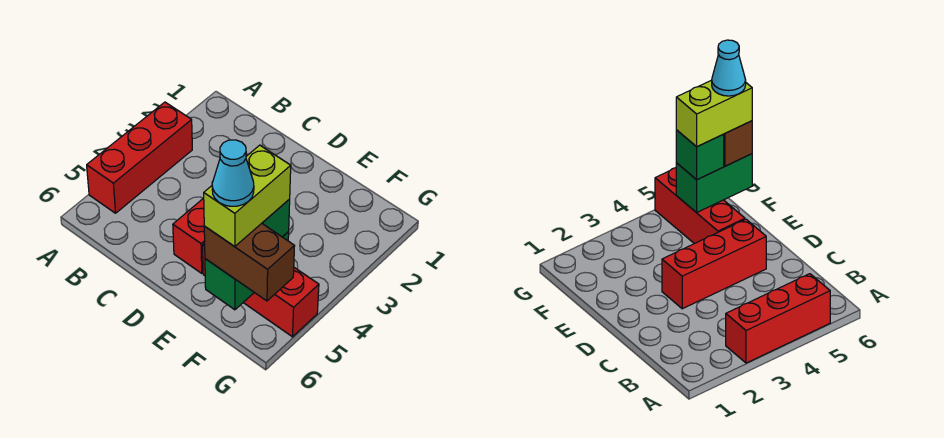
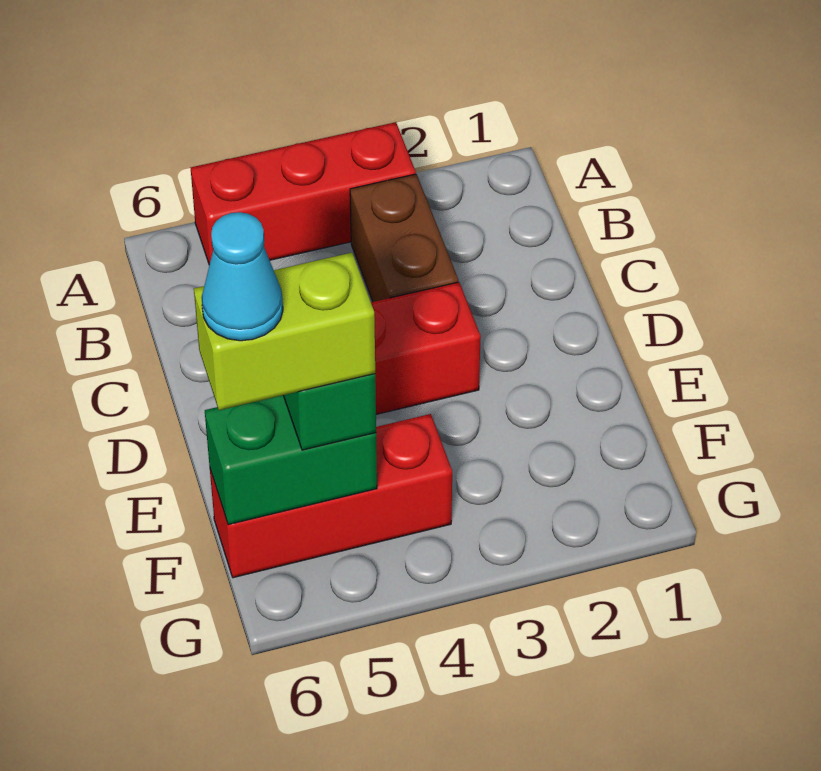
red 1x3 brick [203,243,319,337] -> red 1x3 brick turned to [210,414,452,578]
brown 1x2 brick [204,223,295,301] -> brown 1x2 brick moved to [350,174,458,302]

